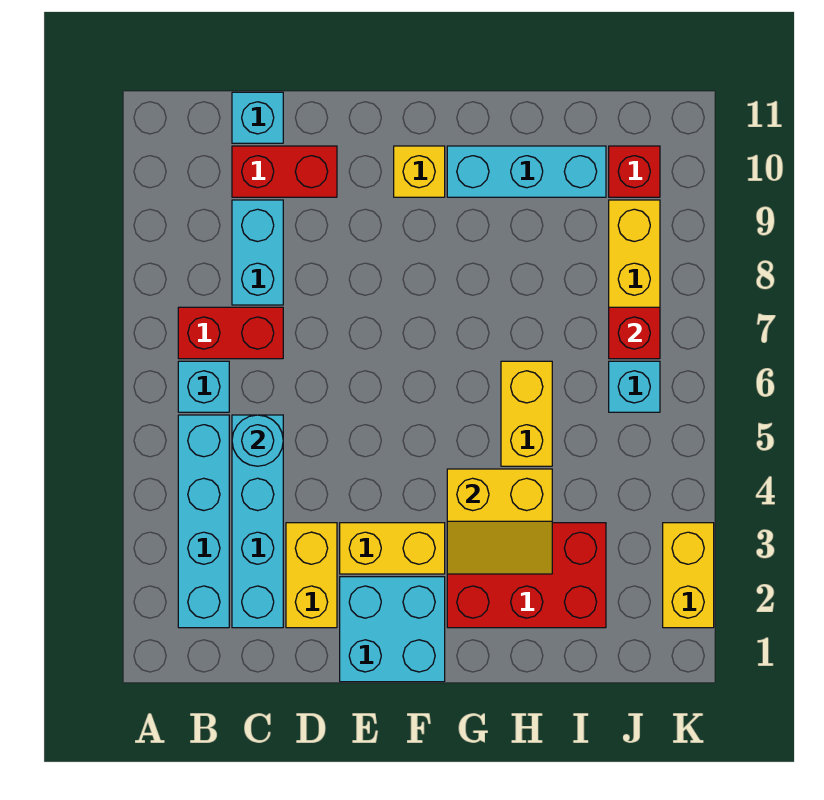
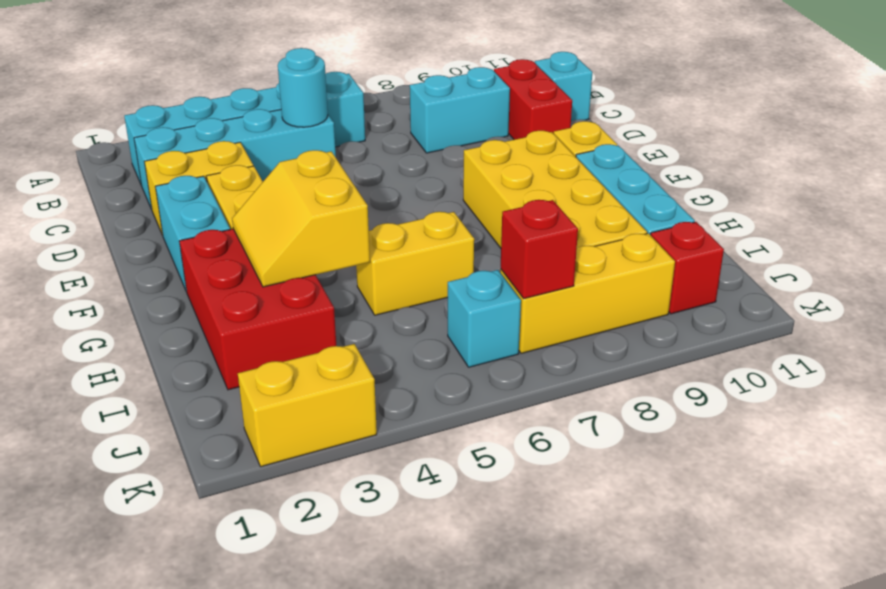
red 1x2 brick [178,307,283,359] -> none
cyan 2x2 brick [340,577,445,682] -> cyan 1x2 brick [155,176,230,292]
none -> yellow 2x4 brick [463,131,647,248]

